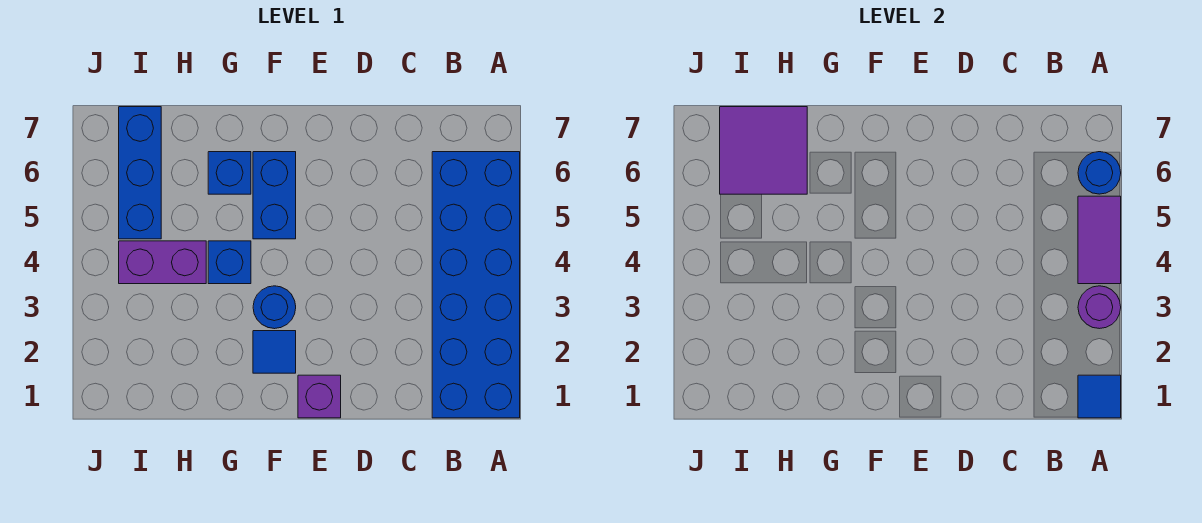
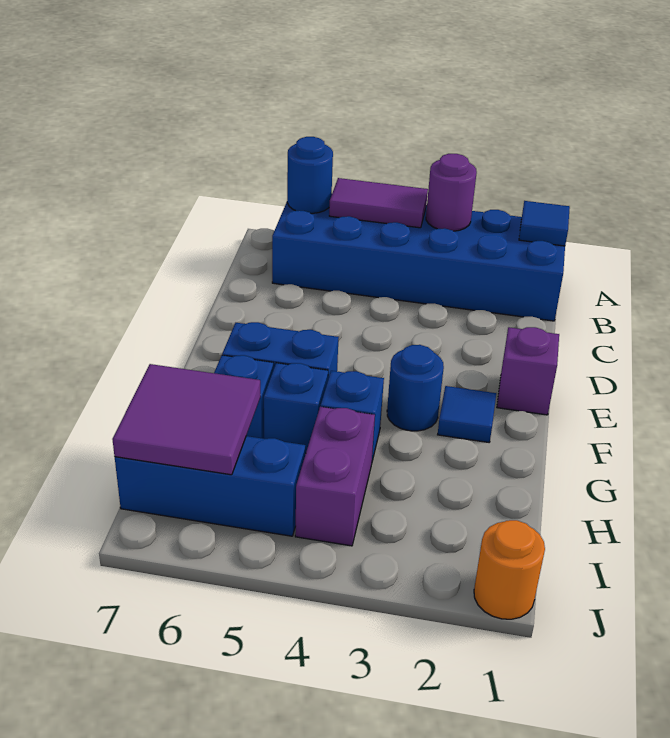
none -> blue 1x1 brick [264,363,328,453]
none -> orange 1x1 round brick [474,520,545,619]

